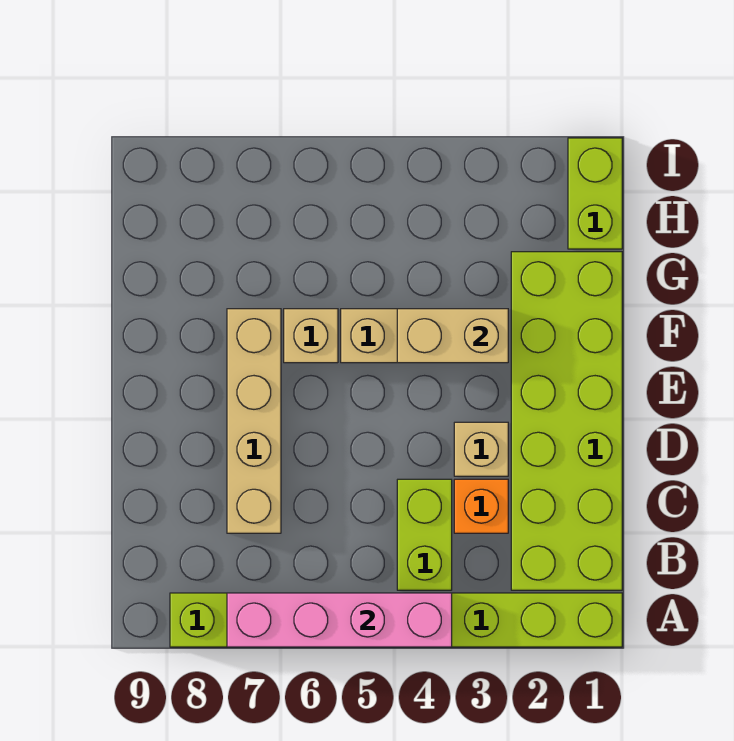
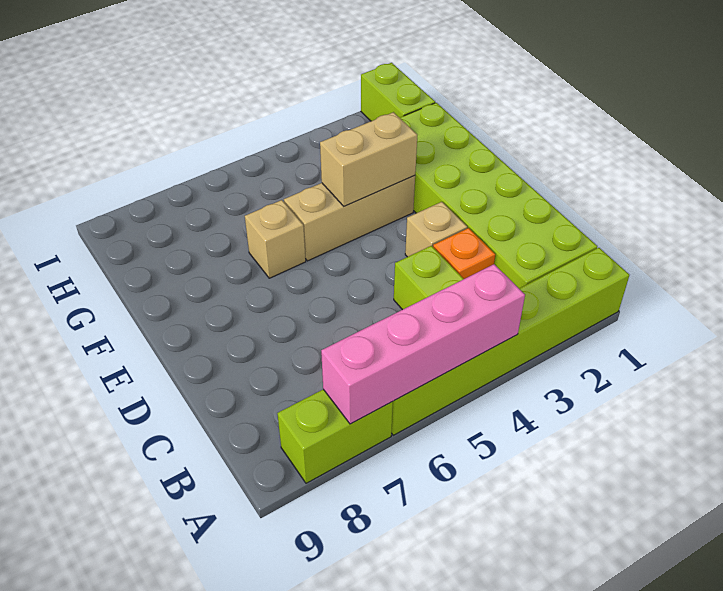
tan 1x4 brick [227,309,281,533] -> none

